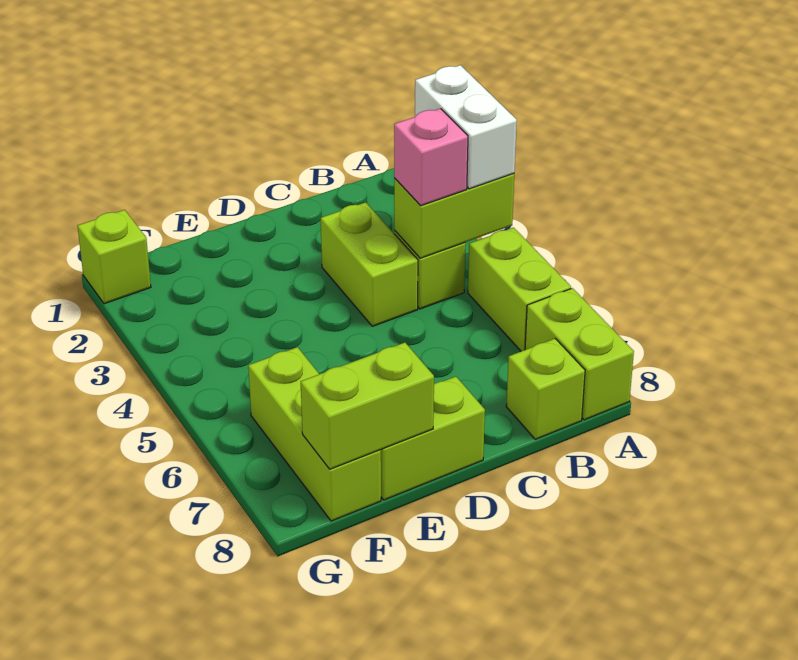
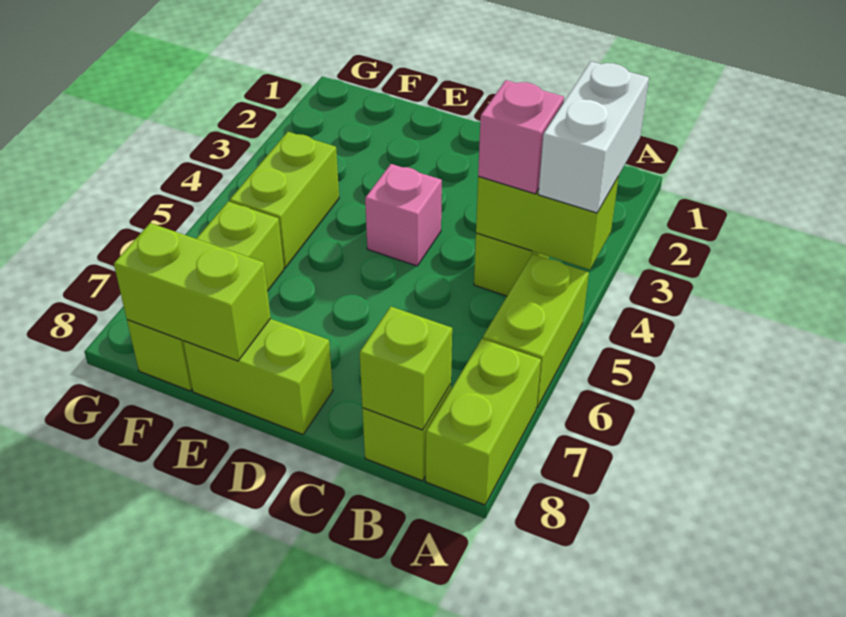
lime 1x2 brick [321,202,418,326] -> lime 1x2 brick moved to [230,132,339,268]
none -> pink 1x1 brick [365,164,442,266]
lime 1x1 brick [78,210,151,304] -> lime 1x1 brick moved to [360,307,452,430]

